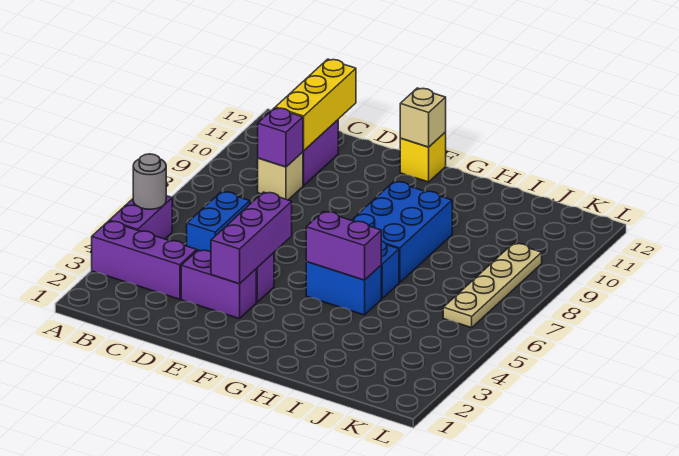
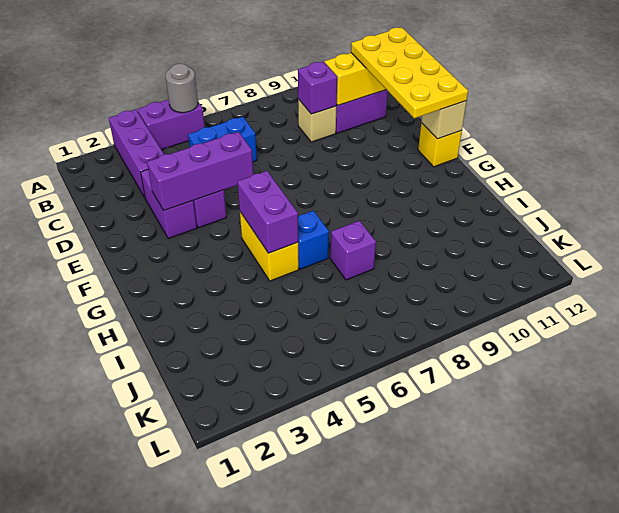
none -> yellow 2x4 plate [351,27,468,119]
blue 1x2 brick [306,262,381,315] -> yellow 1x2 brick [240,212,299,281]
blue 2x3 brick [352,181,452,283] -> none
none -> purple 1x1 brick [330,221,376,280]
tan 1x4 plate [443,243,542,328] -> none

